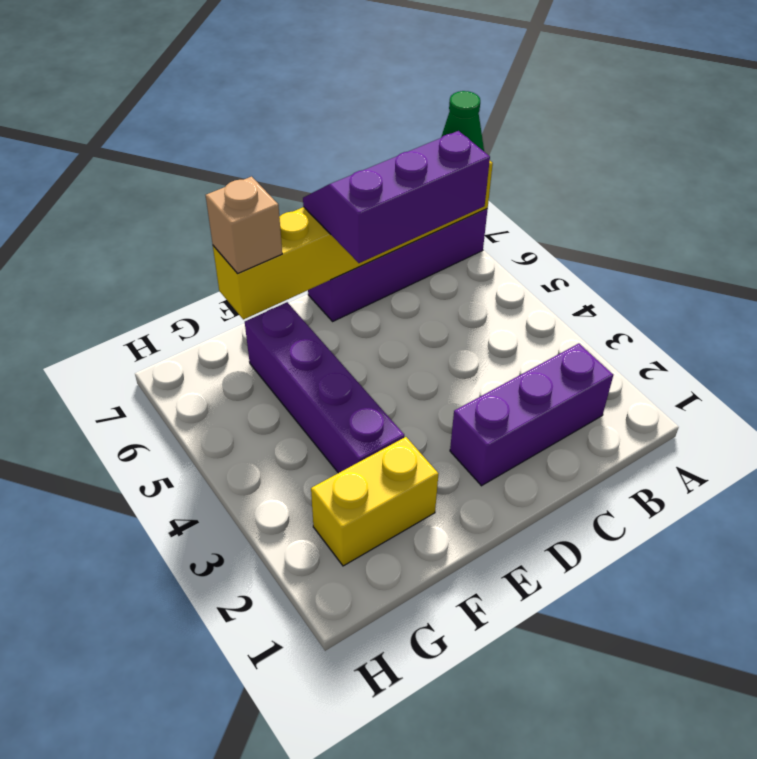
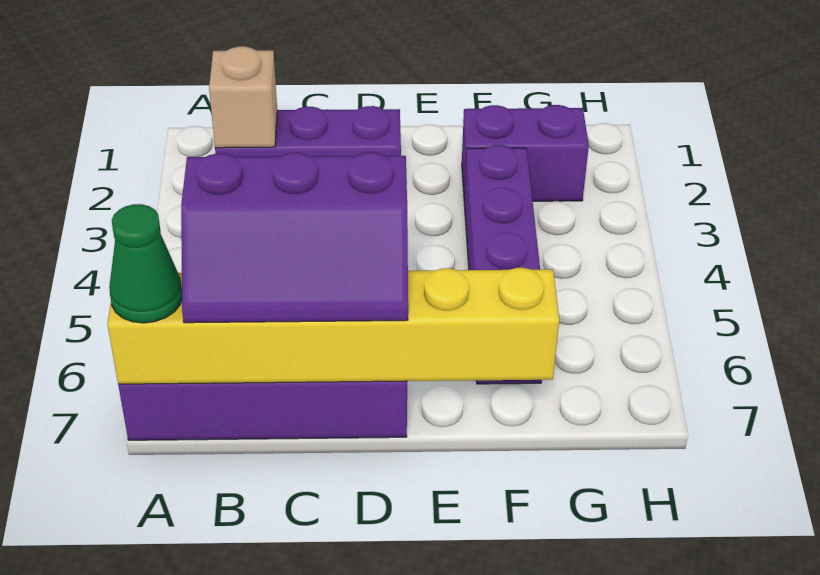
yellow 1x2 brick [311,437,438,566] -> purple 1x2 brick [462,105,589,201]
tan 1x1 brick [206,177,282,274] -> tan 1x1 brick moved to [209,46,277,148]

